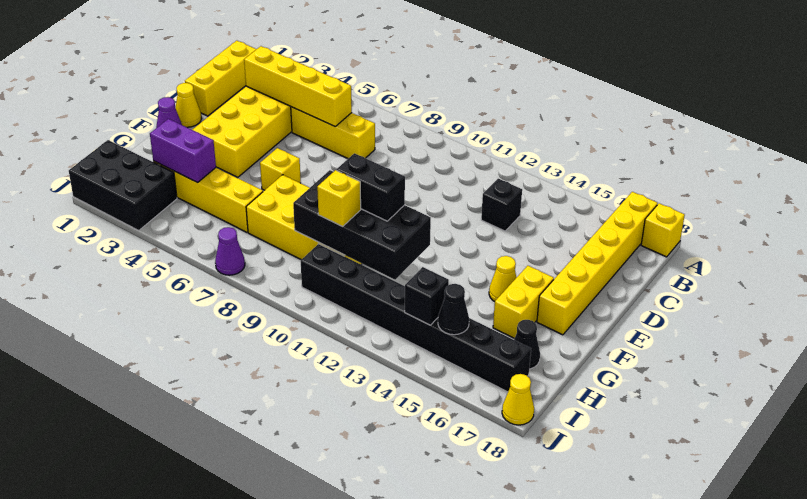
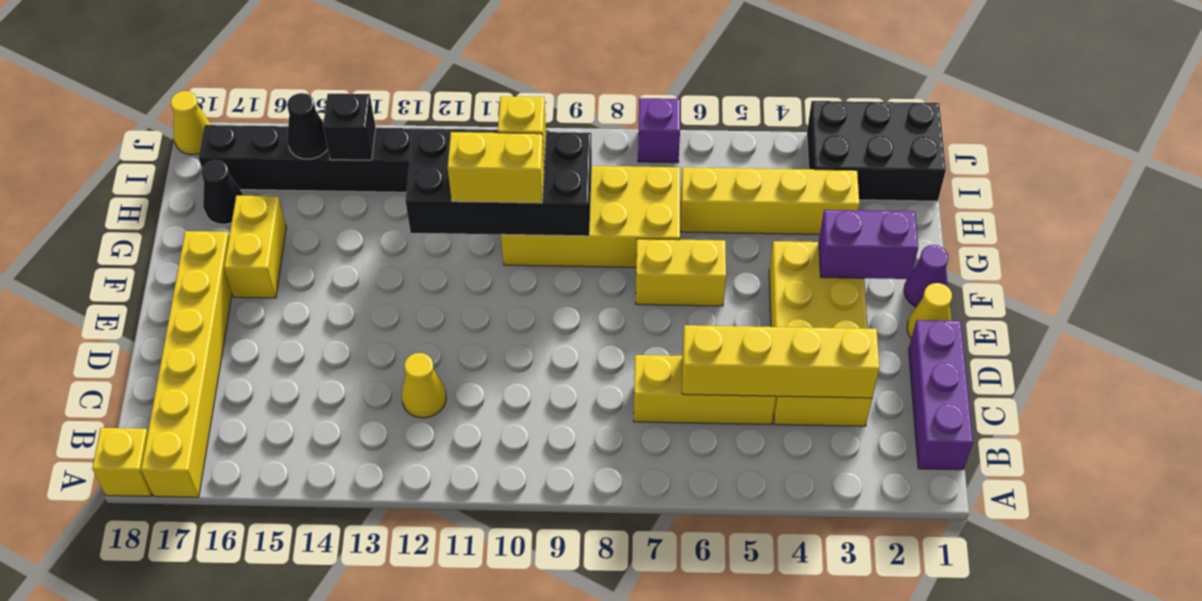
yellow 1x3 brick [185,41,256,116] -> purple 1x3 brick [909,320,973,470]
black 1x1 brick [481,179,522,231] -> none
yellow 1x1 brick [260,148,301,190] -> yellow 1x2 brick [636,239,726,306]
yellow 1x1 cone [489,256,516,302] -> yellow 1x1 cone moved to [401,353,446,418]
black 1x2 brick [337,153,405,221] -> yellow 1x2 brick [448,132,544,203]
purple 1x2 brick [150,119,216,182] -> purple 1x2 brick moved to [819,210,918,279]
purple 1x1 cone [215,227,245,275] -> purple 1x1 brick [638,98,680,163]

